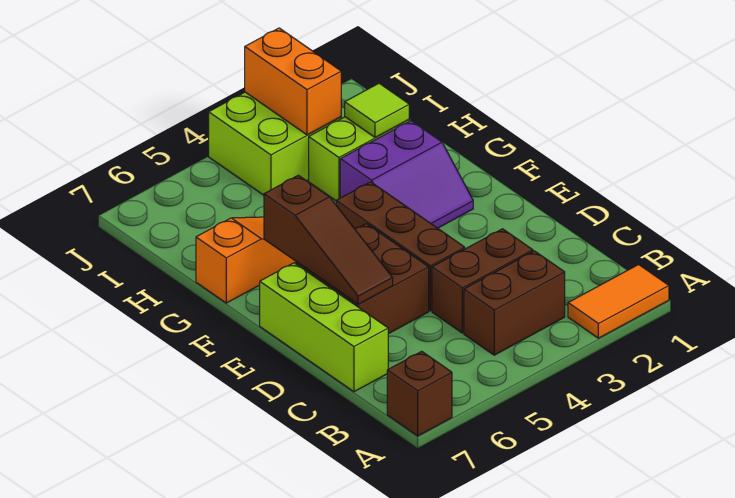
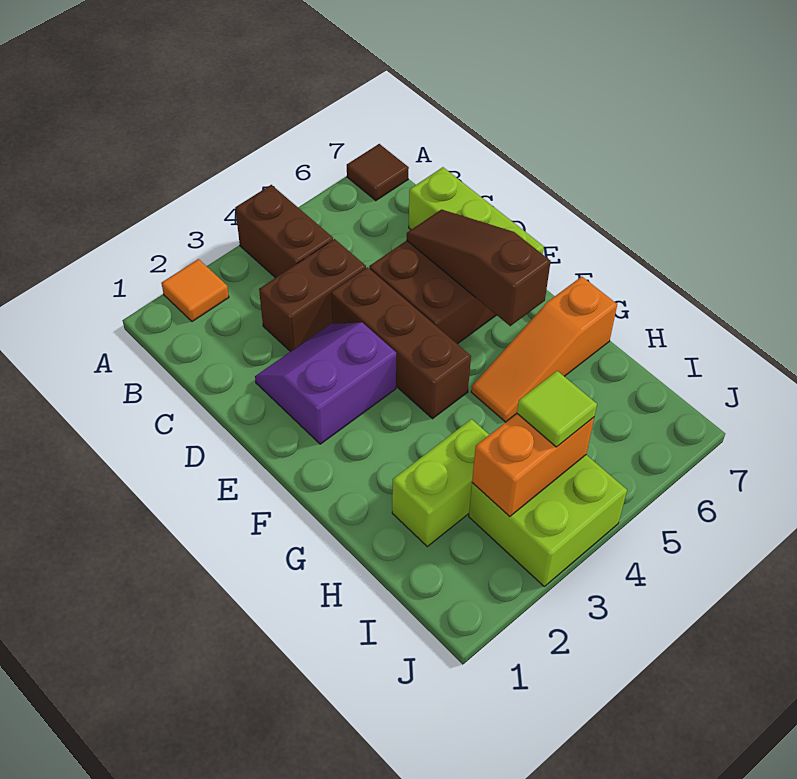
orange 1x2 tile [568,265,669,338] -> orange 1x1 tile [161,259,229,322]
brown 1x1 brick [387,351,452,436] -> brown 1x1 tile [347,144,409,201]
brown 1x2 brick [464,251,565,355] -> brown 1x2 brick turned to [235,185,333,278]
purple 2x2 slope [340,121,473,228] -> purple 2x2 slope moved to [255,322,396,444]
lime 1x1 tile [345,83,409,137] -> lime 1x1 tile moved to [517,371,597,447]
orange 1x2 brick [245,28,341,135] -> orange 1x2 brick turned to [472,414,594,517]

